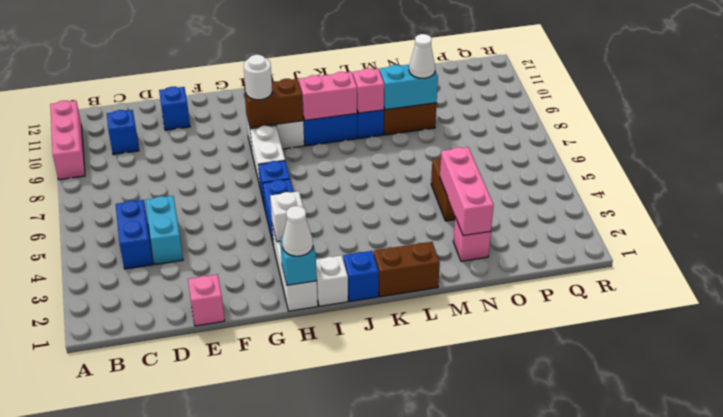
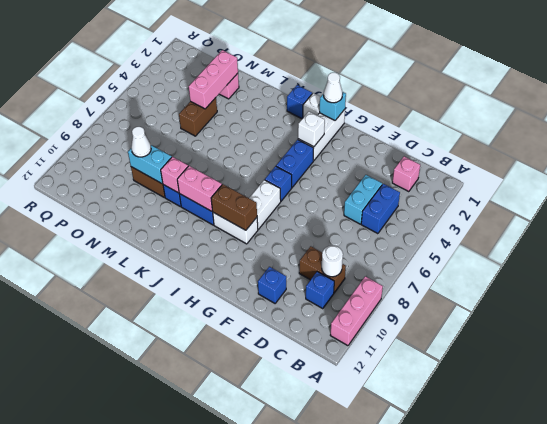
pink 1x1 brick [188,274,225,326] -> pink 1x1 brick moved to [392,157,420,192]
white 1x1 round brick [244,55,272,100] -> white 1x1 round brick moved to [322,246,343,277]
brown 1x2 brick [374,242,440,297] -> brown 1x2 brick moved to [299,246,346,293]

